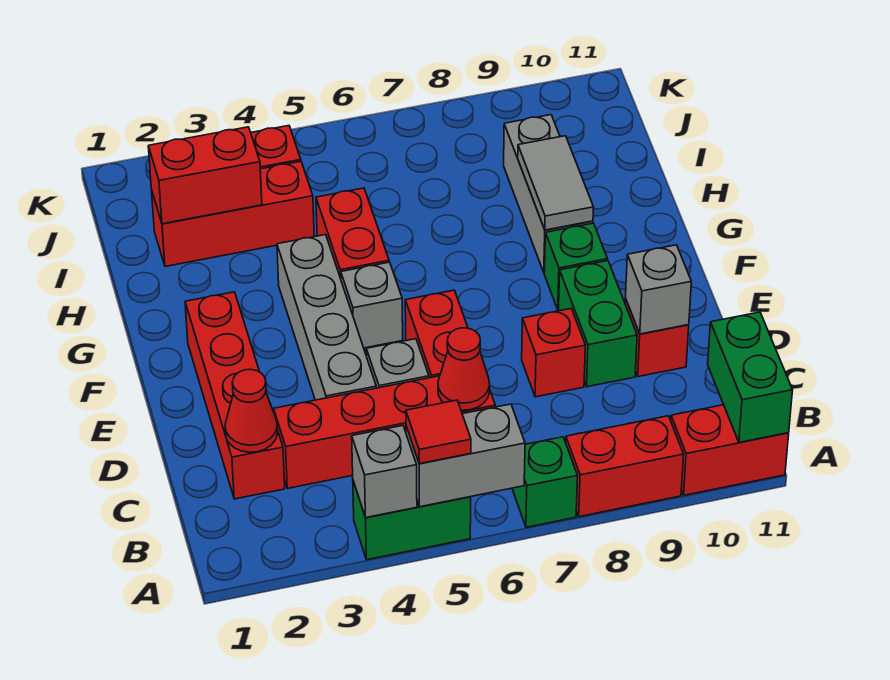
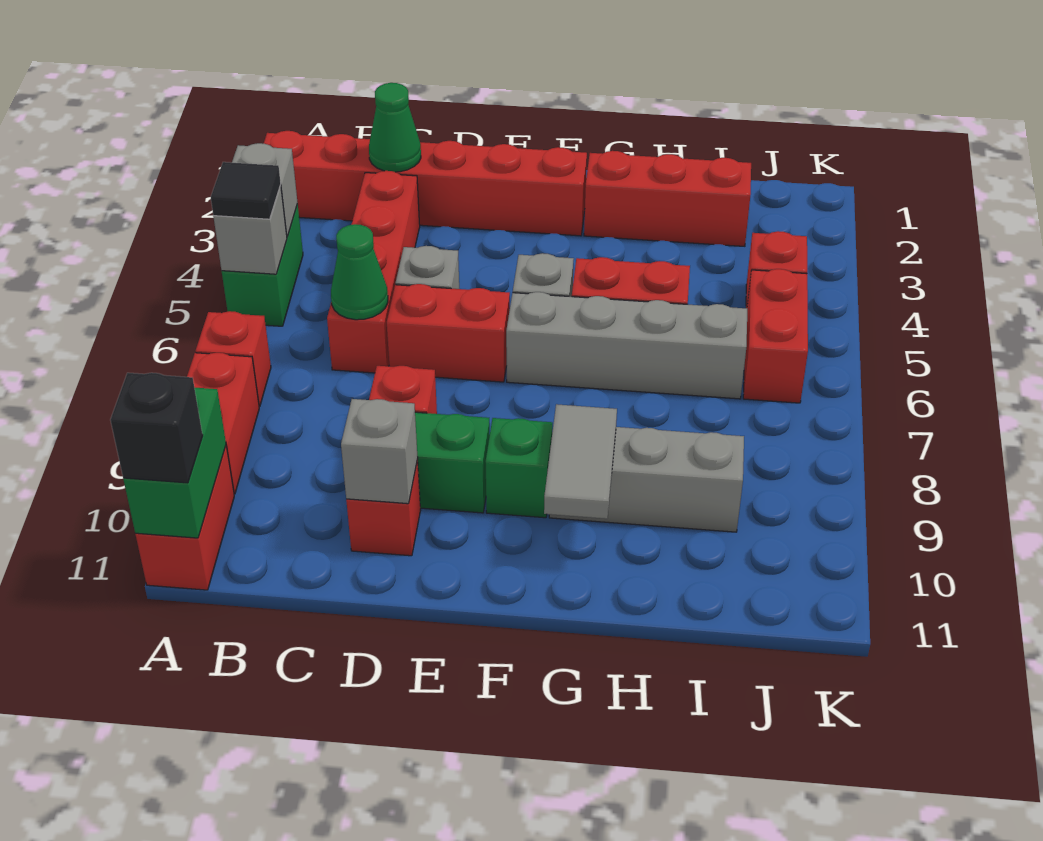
grey 1x2 brick [406,404,525,507] -> grey 1x1 brick [213,185,287,274]
red 1x1 tile [406,400,471,464] -> black 1x1 tile [211,162,281,219]
green 1x1 brick [512,437,578,527] -> red 1x1 brick [196,311,271,407]
green 1x2 brick [708,312,793,442] -> green 1x2 brick turned to [123,387,226,538]
none -> black 1x1 brick [110,373,203,483]
red 1x4 brick [185,292,285,499] -> red 1x6 brick [263,131,587,236]
red 1x1 cone [225,369,278,452] -> green 1x1 cone [369,83,421,172]
red 1x1 cone [438,328,490,410] -> green 1x1 cone [331,224,388,320]
grey 1x4 brick [277,235,376,400] -> grey 1x4 brick moved to [506,292,747,399]
grey 1x2 tile [518,136,594,230] -> grey 1x2 tile turned to [544,404,617,519]
red 1x3 brick [152,161,314,267] -> red 1x3 brick turned to [584,151,751,246]
red 1x2 brick [148,127,262,224] -> red 1x2 brick moved to [743,269,808,403]

